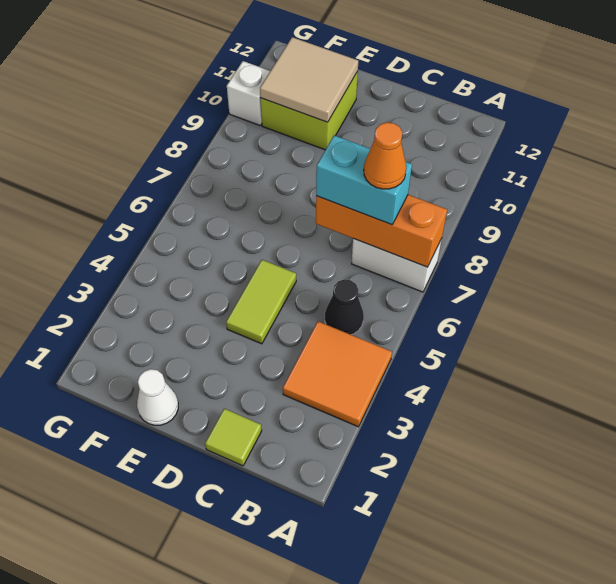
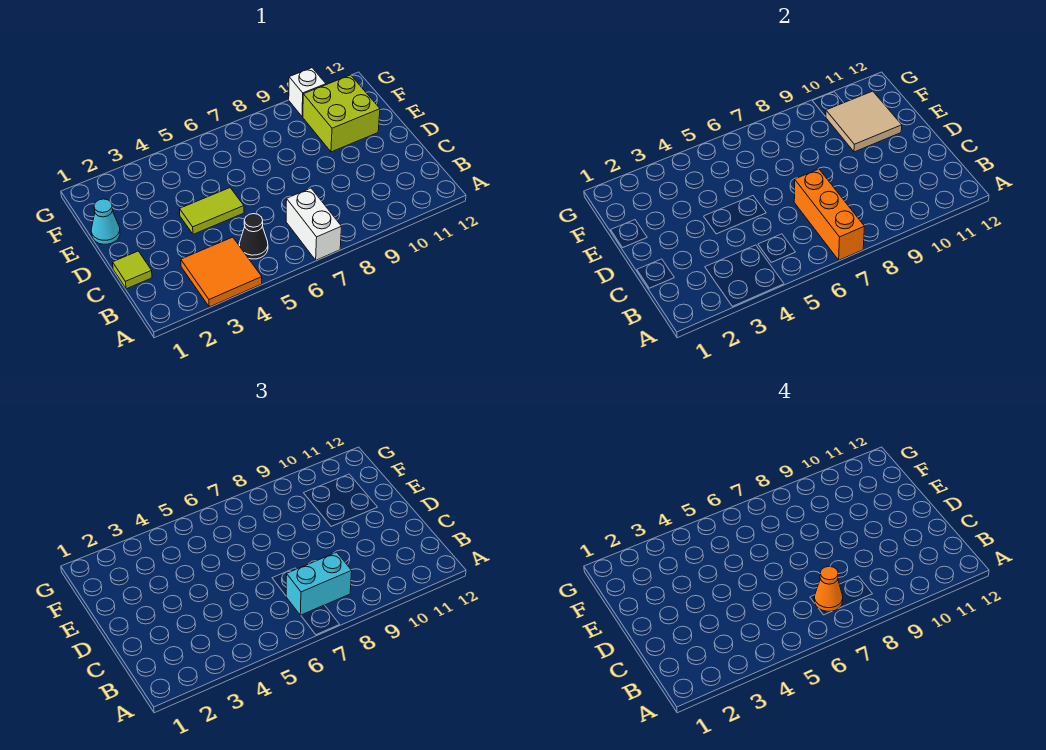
cyan 1x2 brick [316,136,412,225] -> cyan 1x2 brick turned to [286,552,352,615]
white 1x1 cone [137,369,178,425] -> cyan 1x1 cone [91,199,120,244]

